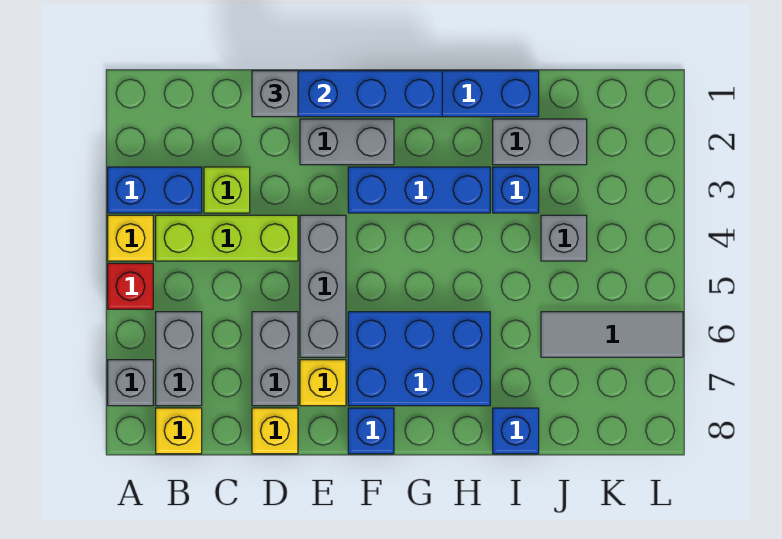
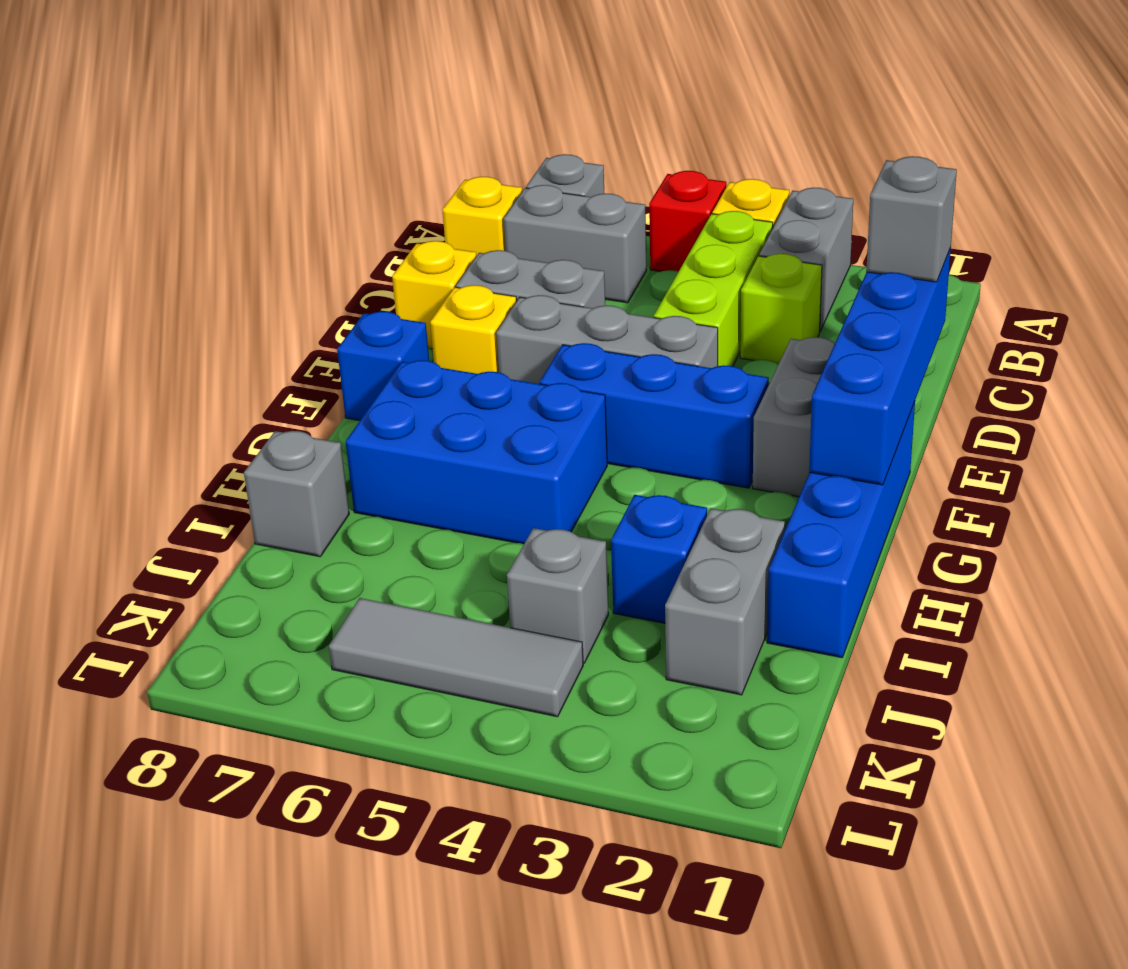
blue 1x2 brick [108,167,202,213] -> grey 1x2 brick [759,188,853,331]
blue 1x3 brick [348,167,490,213] -> blue 1x3 brick turned to [540,343,769,488]
blue 2x3 brick [348,312,490,406] -> blue 2x3 brick turned to [346,360,607,544]
blue 1x1 brick [493,408,539,454] -> grey 1x1 brick [244,431,349,557]
grey 1x3 tile [541,312,683,357] -> grey 1x3 tile turned to [329,598,583,717]

